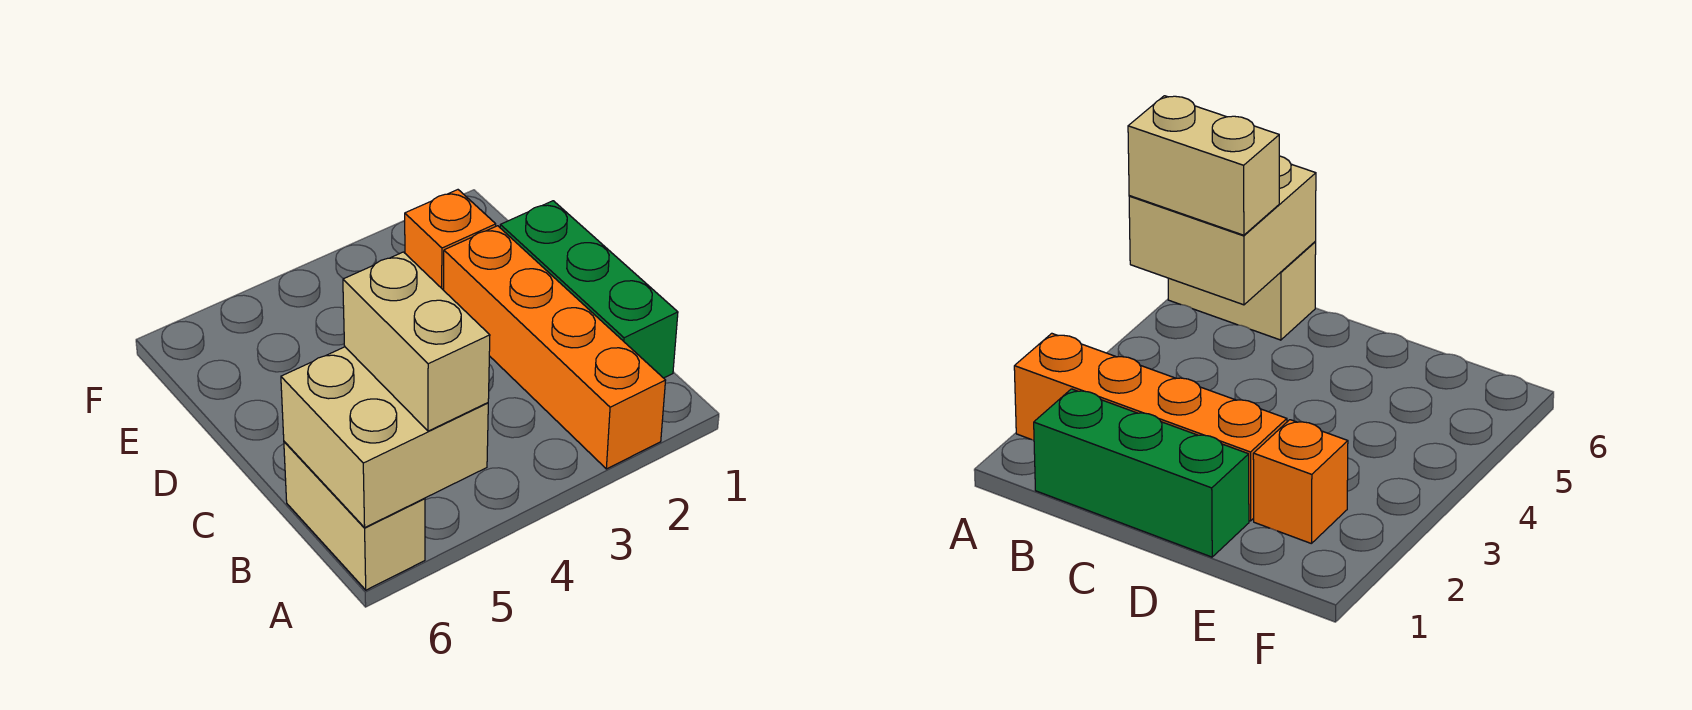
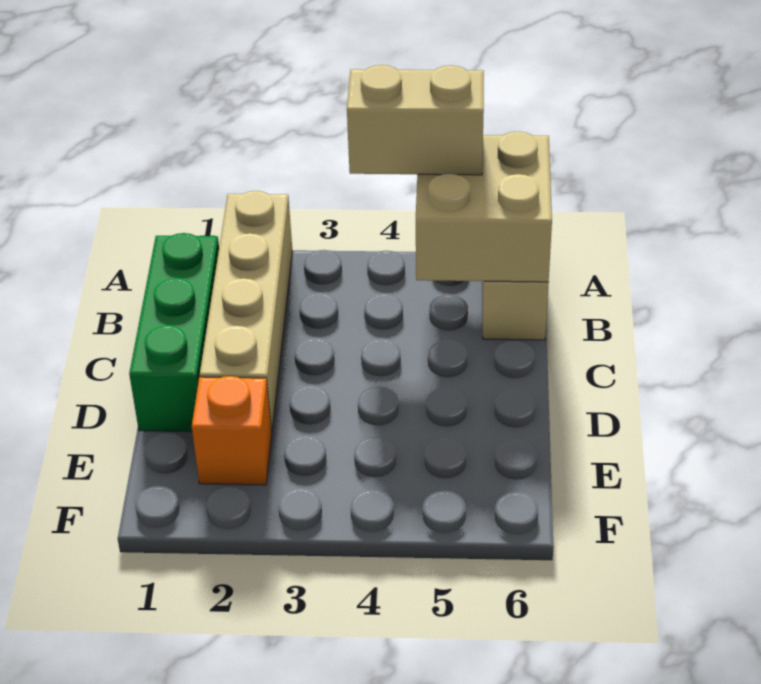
orange 1x4 brick [444,226,666,469] -> tan 1x4 brick [200,191,292,431]
tan 1x2 brick [343,252,490,431] -> tan 1x2 brick turned to [347,65,484,175]

